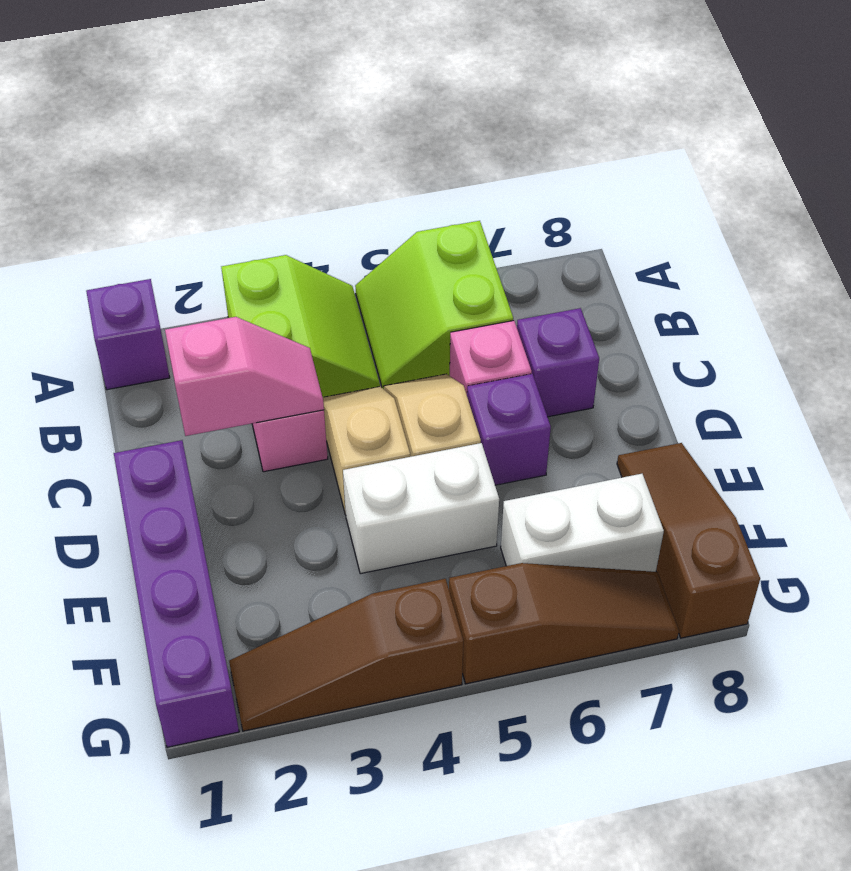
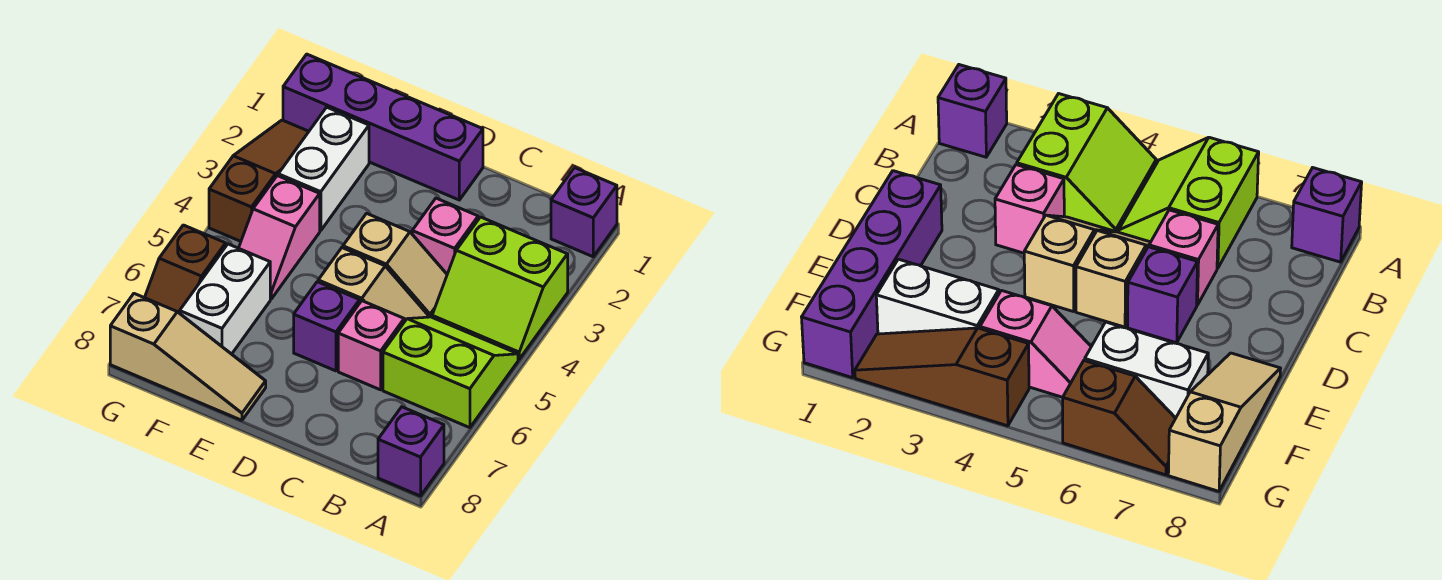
pink 1x2 slope [165,317,324,436] -> pink 1x2 slope moved to [239,176,320,299]
purple 1x1 brick [517,308,599,417] -> purple 1x1 brick moved to [378,407,444,496]
white 1x2 brick [343,443,499,574] -> white 1x2 brick moved to [278,107,369,231]
brown 1x3 slope [617,443,760,638] -> tan 1x3 slope [110,294,266,420]
brown 1x3 slope [449,563,679,684] -> brown 1x2 slope [145,225,226,313]

